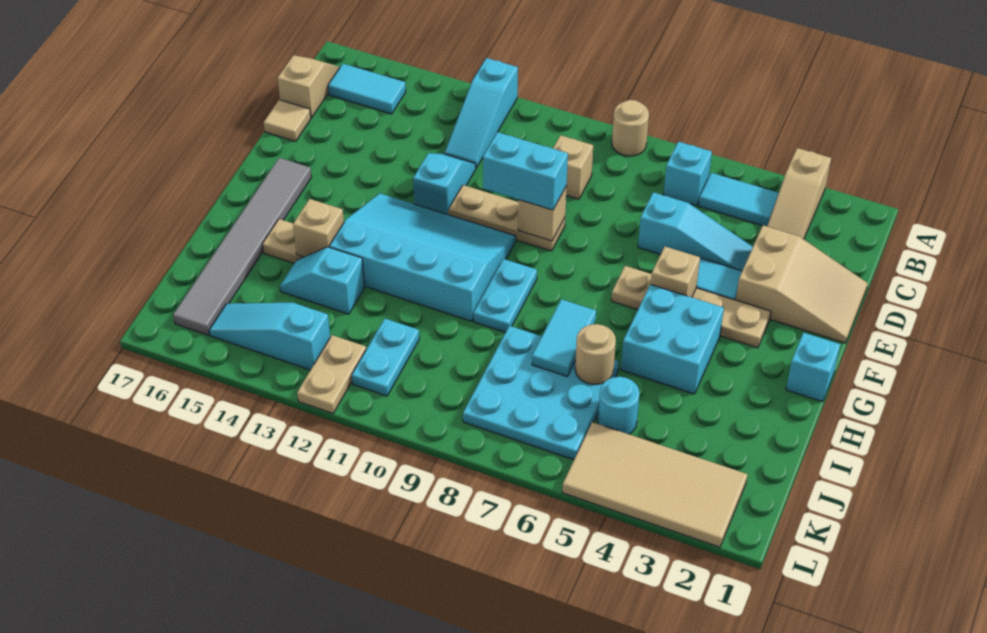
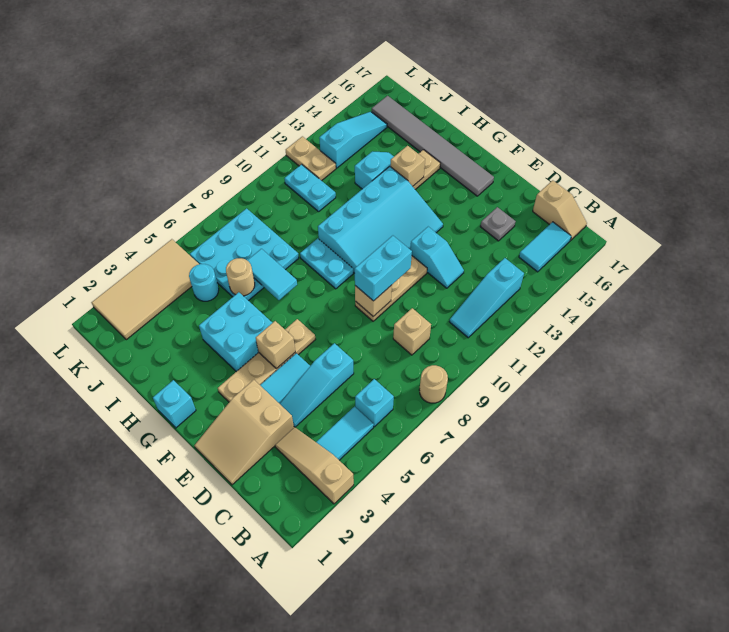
cyan 1x3 slope [444,58,518,168] -> cyan 1x3 slope turned to [449,258,524,338]
none -> grey 1x1 plate [480,207,516,241]
tan 1x1 tile [264,100,311,141] -> none

